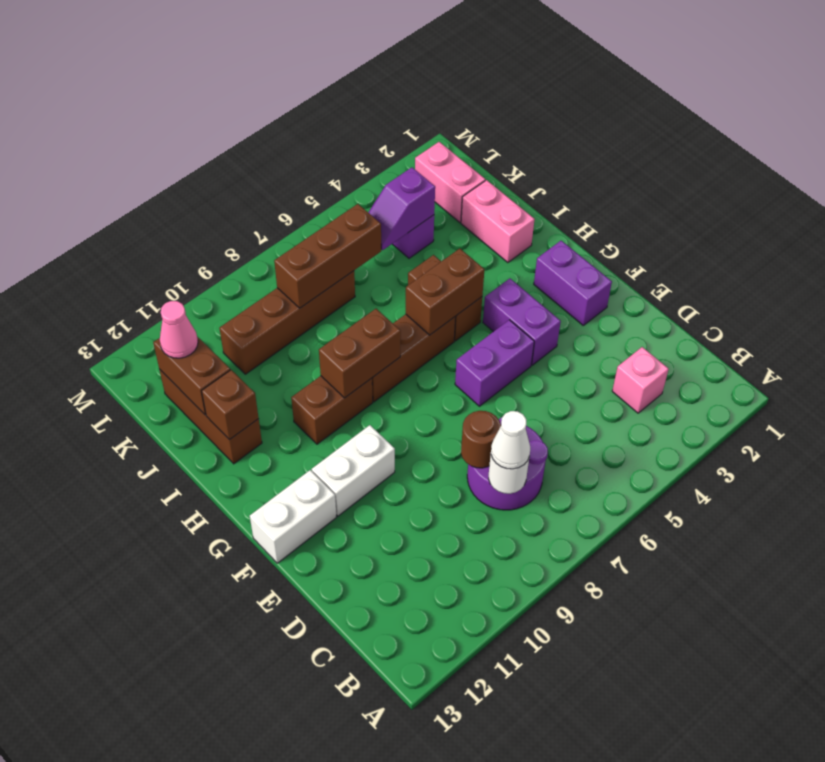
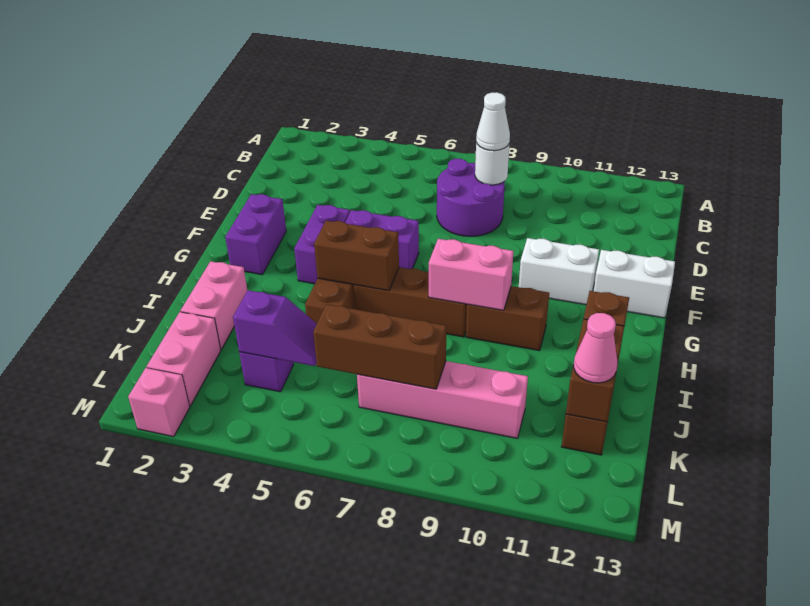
pink 1x1 brick [612,347,669,413] -> pink 1x1 brick moved to [128,368,190,437]
brown 1x1 round brick [461,411,501,468] -> none
brown 1x2 brick [319,309,401,398] -> pink 1x2 brick [429,239,513,310]
brown 1x4 brick [219,271,355,374] -> pink 1x4 brick [357,361,528,438]

